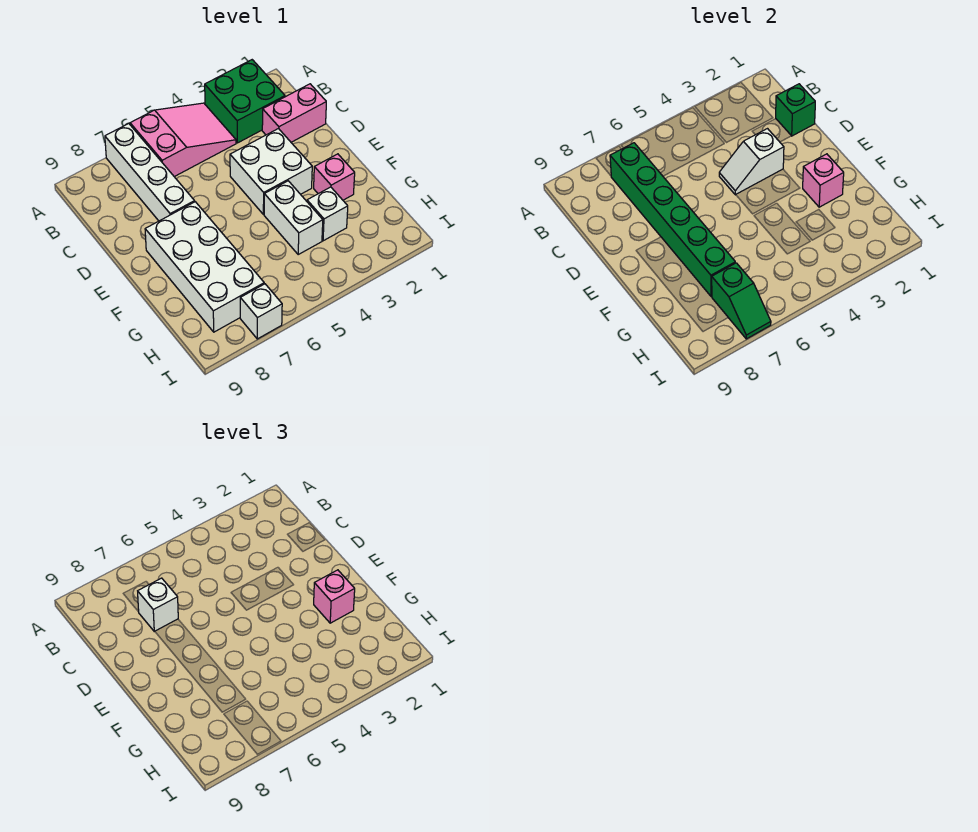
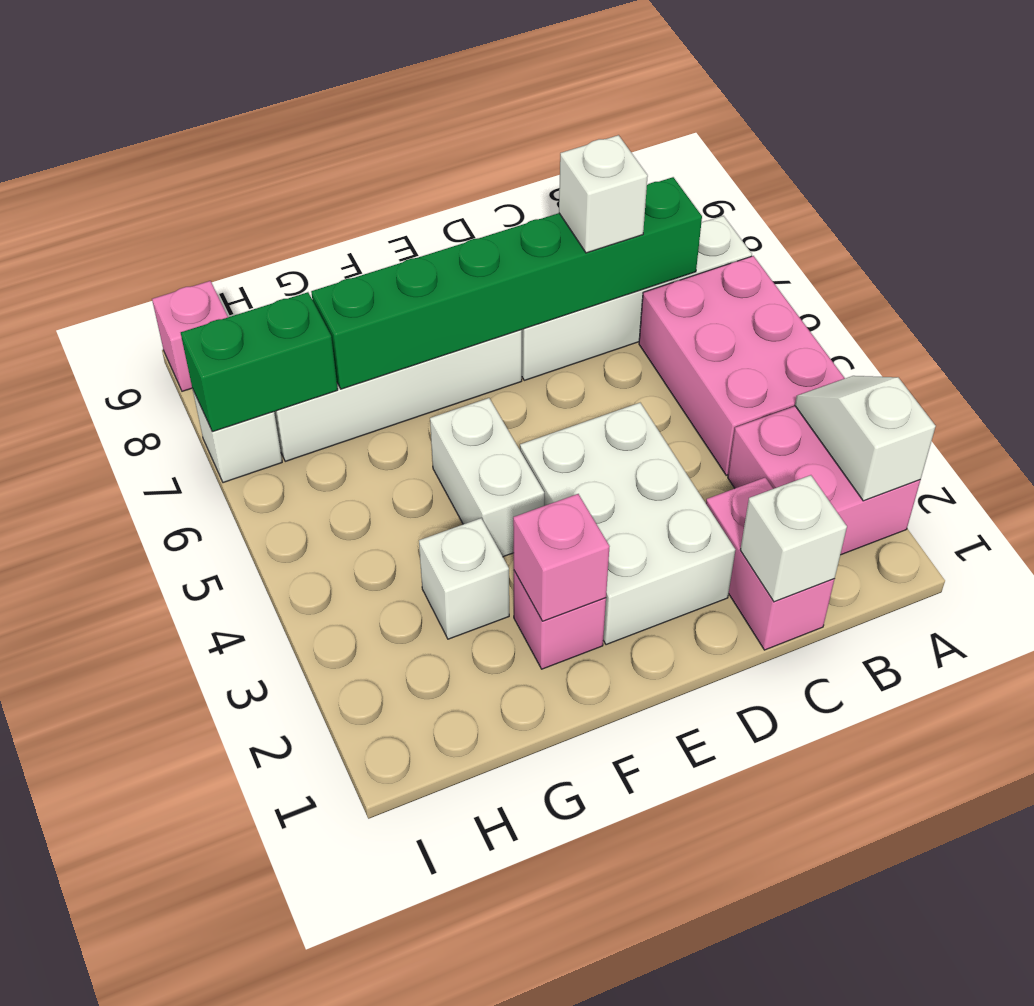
green 2x2 brick [205,60,285,143] -> pink 2x2 brick [728,406,920,555]
pink 2x3 slope [130,103,236,177] -> pink 2x3 brick [639,256,845,475]
green 1x1 brick [776,84,815,136] -> white 1x1 brick [740,475,847,602]
white 2x2 brick [230,128,312,214] -> white 2x3 brick [520,403,735,645]
white 1x2 slope [719,129,784,195] -> white 1x2 slope moved to [795,376,936,501]
pink 1x1 brick [314,570,355,623] -> pink 1x1 brick moved to [152,281,228,391]
white 1x2 brick [264,181,323,254] -> white 1x2 brick turned to [430,398,544,557]
green 1x2 slope [712,263,771,339] -> green 1x2 brick [181,292,338,432]

